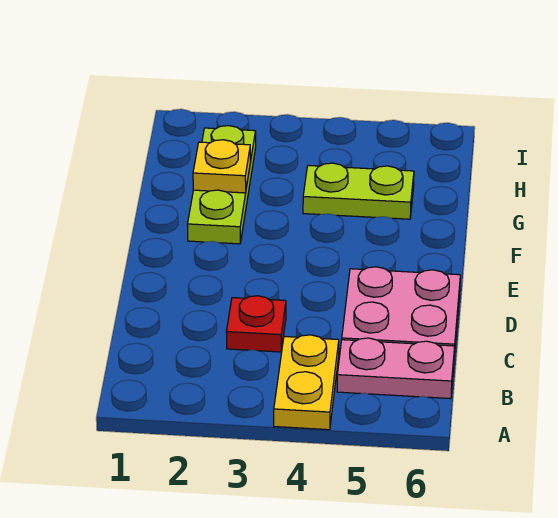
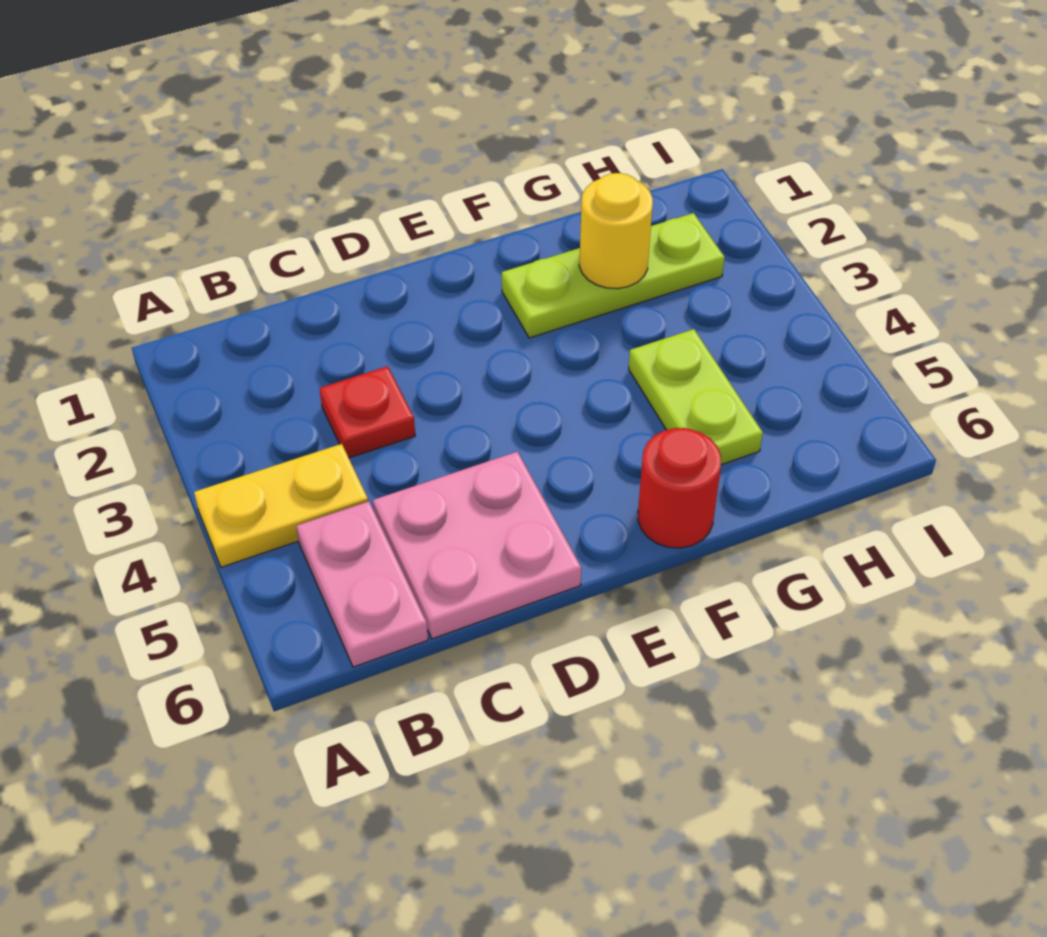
none -> red 1x1 round brick [638,428,721,548]
yellow 1x1 plate [193,140,250,193] -> yellow 1x1 round brick [579,173,653,289]

